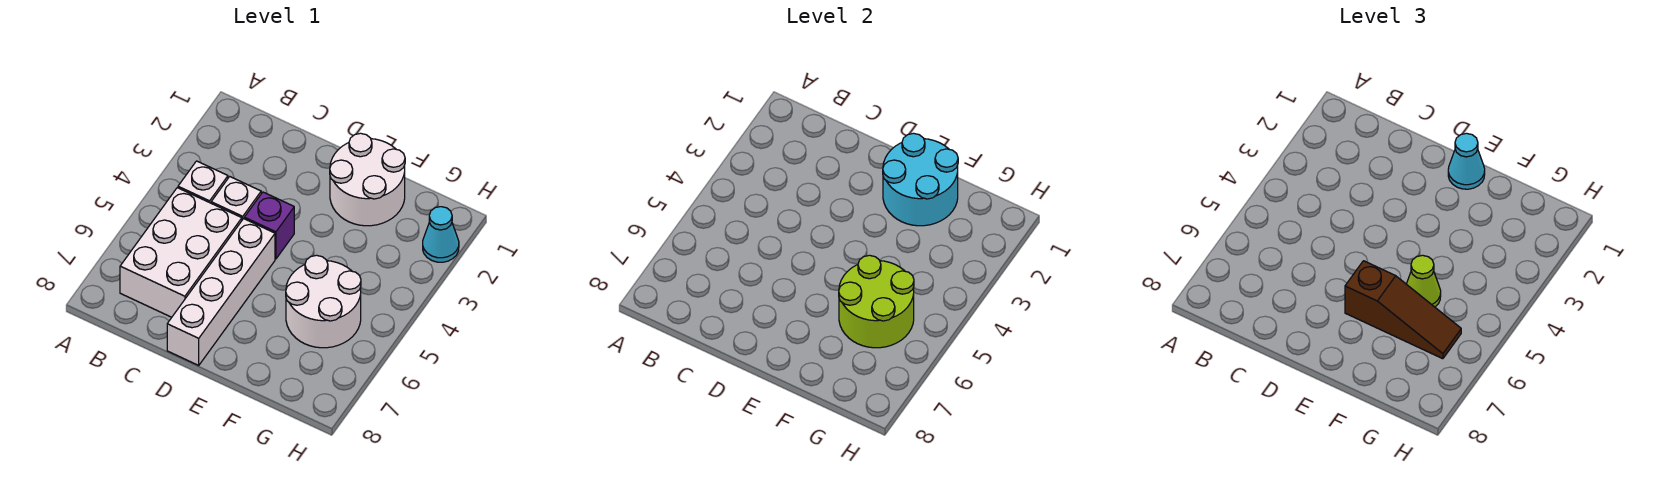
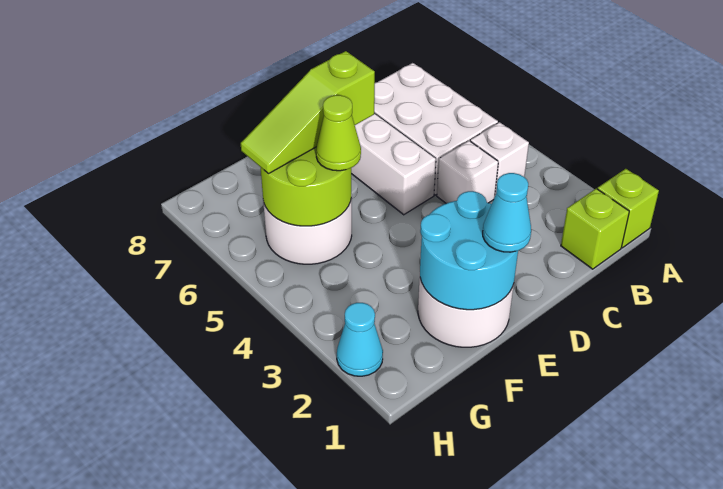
none -> lime 1x1 brick [598,169,659,248]
none -> lime 1x1 brick [561,189,629,269]
purple 1x1 brick [244,192,294,259] -> none
brown 1x3 slope [1345,261,1461,359] -> lime 1x3 slope [241,51,375,174]

